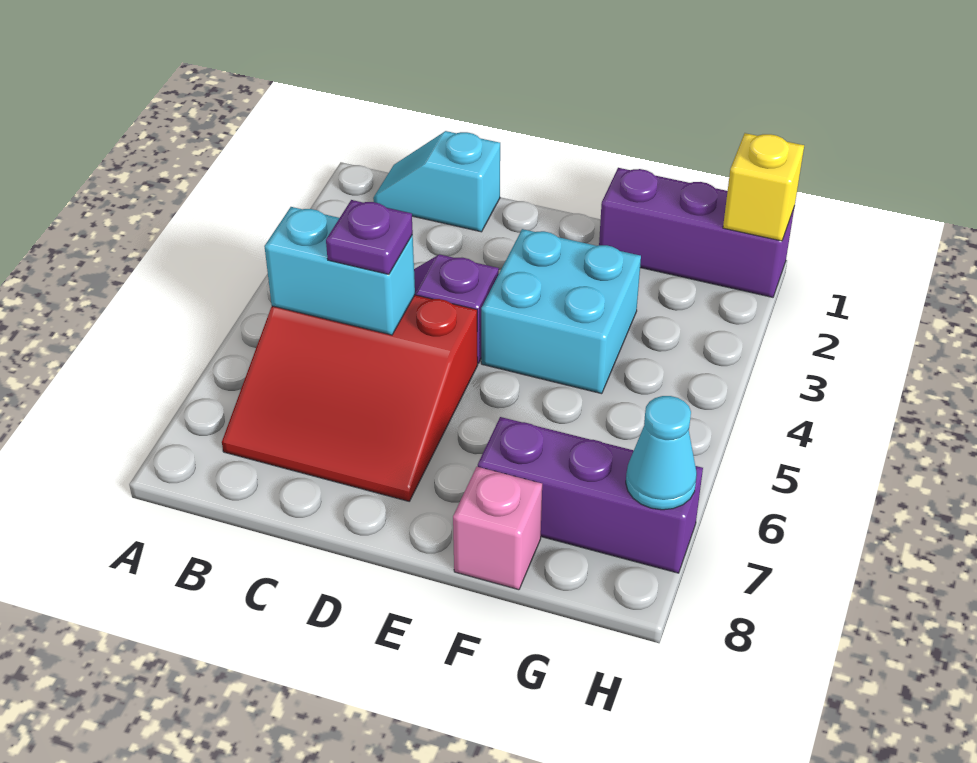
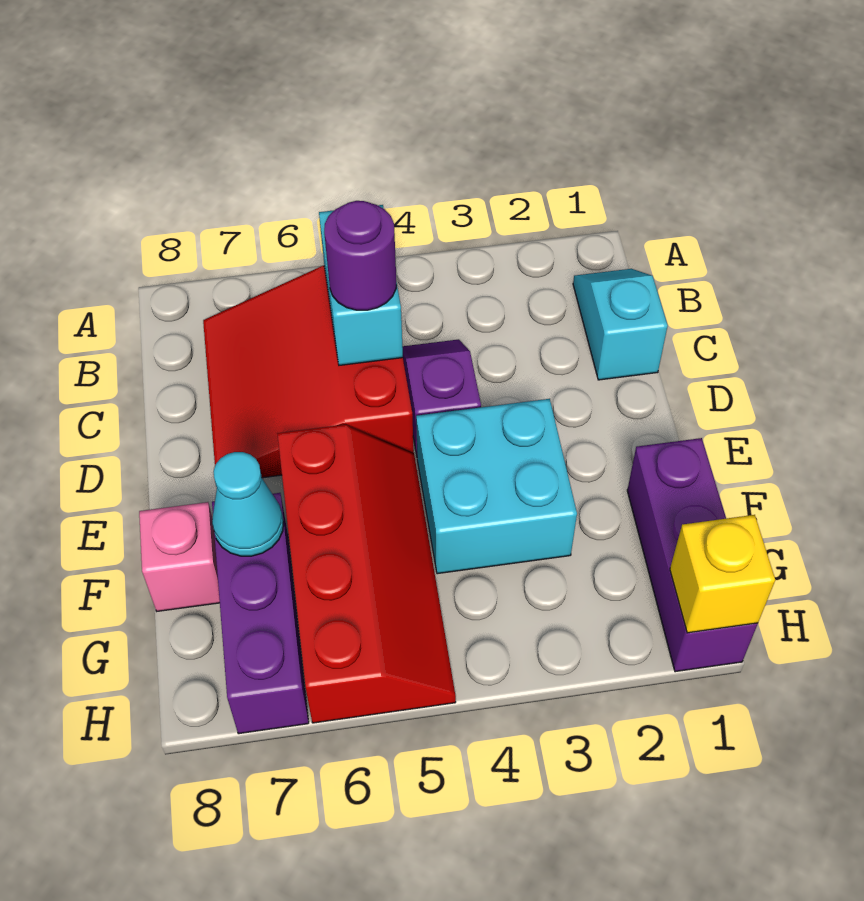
purple 1x1 plate [326,200,413,274] -> purple 1x1 round brick [324,201,396,310]
none -> red 2x4 slope [277,425,456,723]
cyan 1x1 cone [626,396,697,510] -> cyan 1x1 cone moved to [212,452,284,556]

